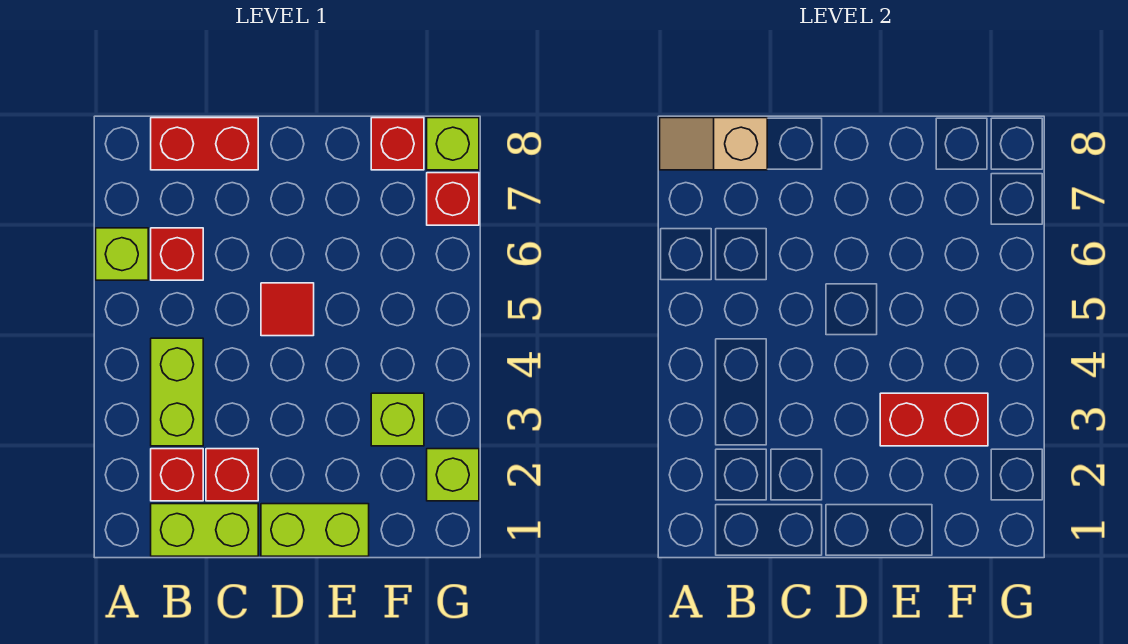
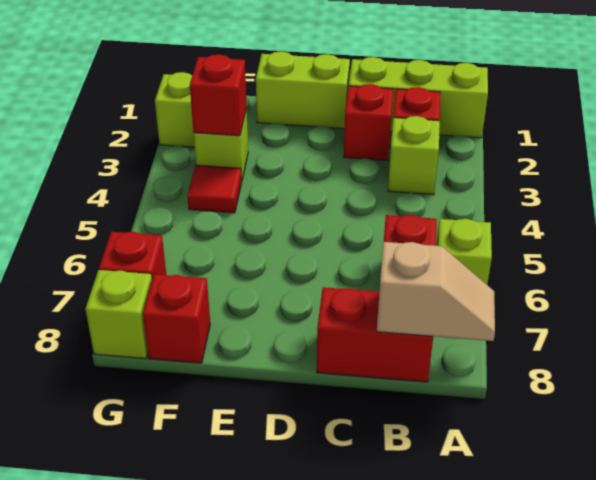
lime 1x2 brick [151,504,258,556] -> lime 1x3 brick [349,57,488,138]
lime 1x2 brick [151,338,203,446] -> lime 1x1 brick [388,116,440,195]
red 1x1 tile [261,283,314,336] -> red 1x1 tile moved to [187,165,242,213]
red 1x2 brick [880,393,988,446] -> red 1x1 brick [190,54,247,136]

